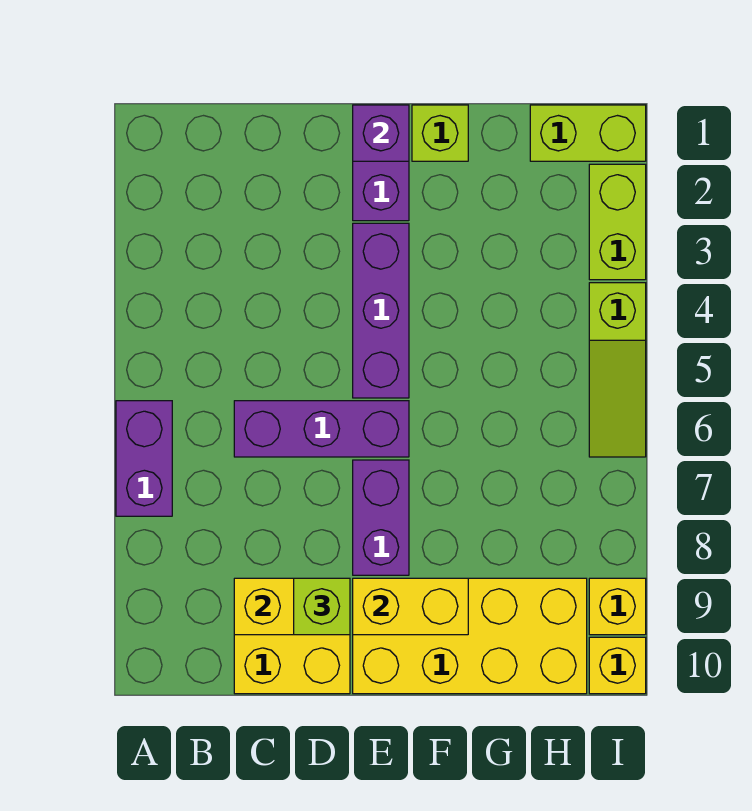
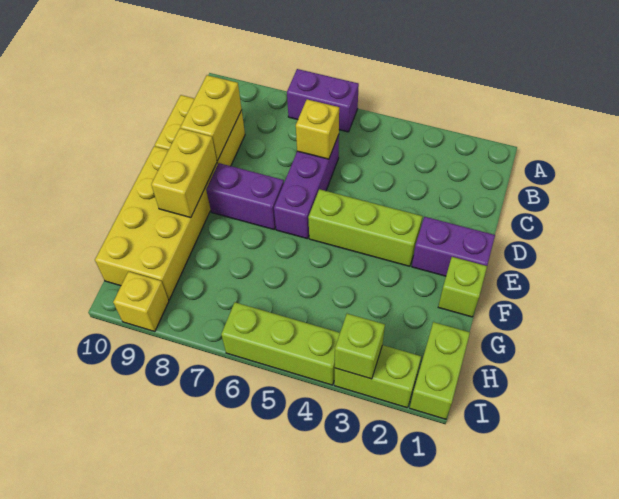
lime 1x1 brick [294,578,350,635] -> lime 1x1 brick moved to [335,314,385,379]
purple 1x1 brick [353,105,409,161] -> none
purple 1x3 brick [353,223,409,398] -> lime 1x3 brick [308,189,422,266]
lime 1x3 slope [589,283,646,457] -> lime 1x3 brick [221,302,340,385]
yellow 1x1 brick [589,637,646,694] -> yellow 1x1 brick moved to [296,99,339,159]

